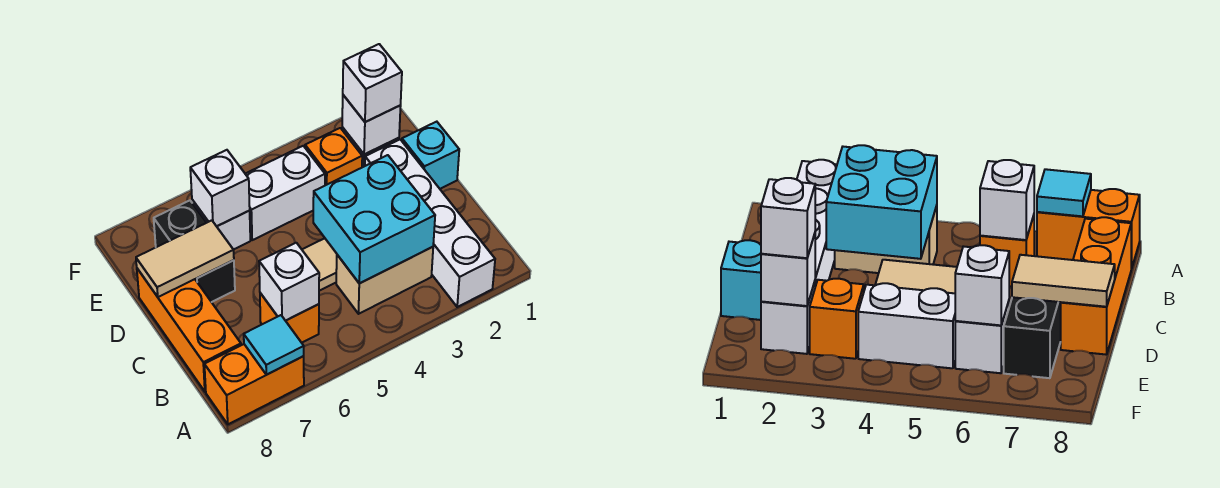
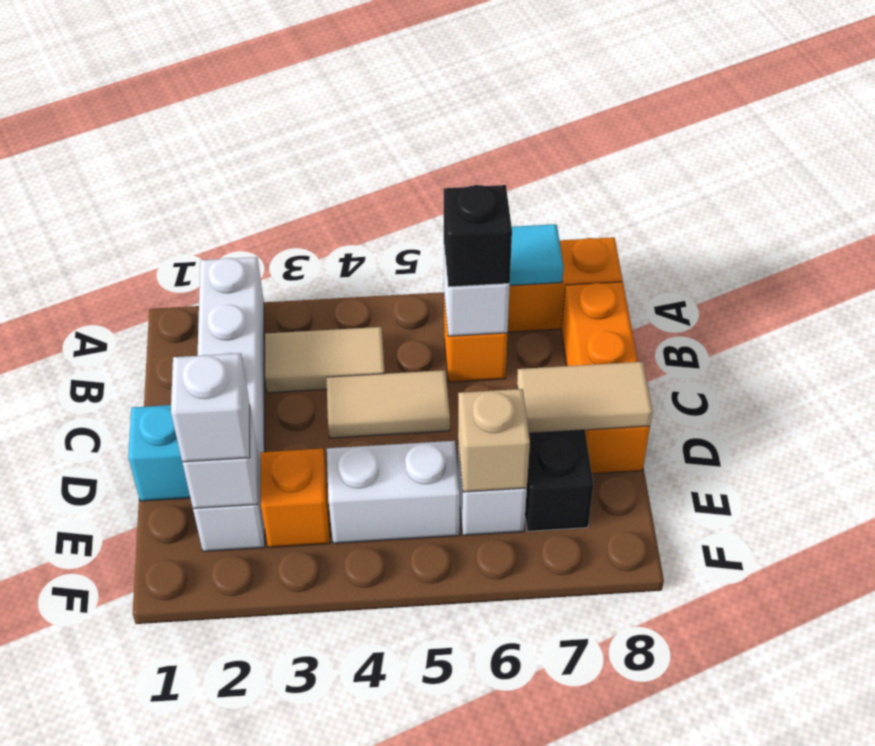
tan 1x2 brick [336,247,433,314] -> tan 1x2 tile [265,327,385,393]
cyan 2x2 brick [313,155,435,283] -> none
none -> black 1x1 brick [444,185,512,287]
white 1x1 brick [190,150,250,226] -> tan 1x1 brick [458,389,530,492]

